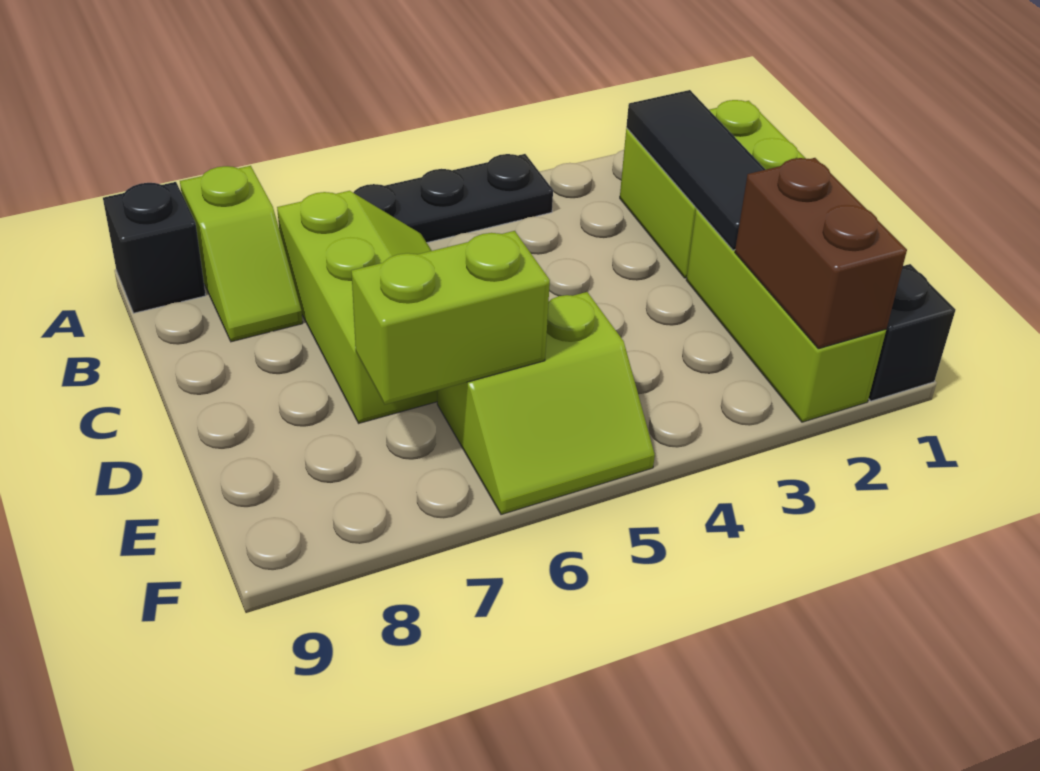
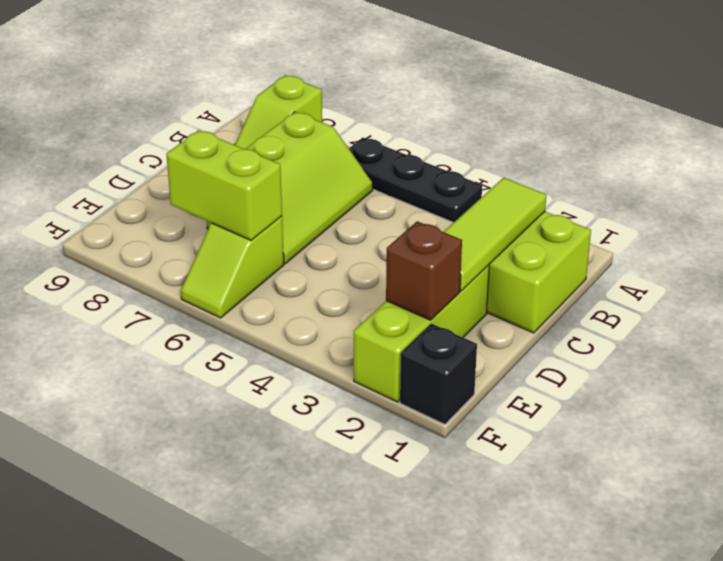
black 1x1 brick [103,182,206,313] -> none
black 1x3 tile [626,90,766,250] -> lime 1x3 tile [444,178,546,291]
brown 1x2 brick [735,158,907,349] -> brown 1x1 brick [386,221,462,320]
lime 2x2 slope [437,292,655,515] -> lime 1x2 slope [181,216,284,318]

